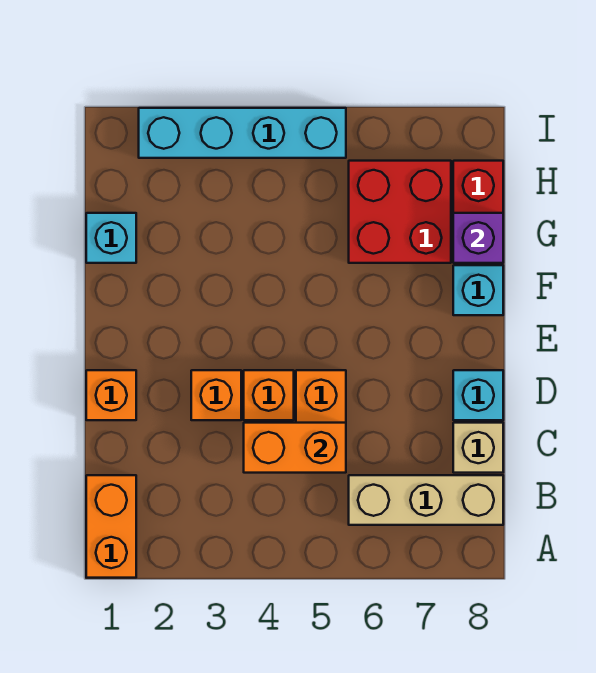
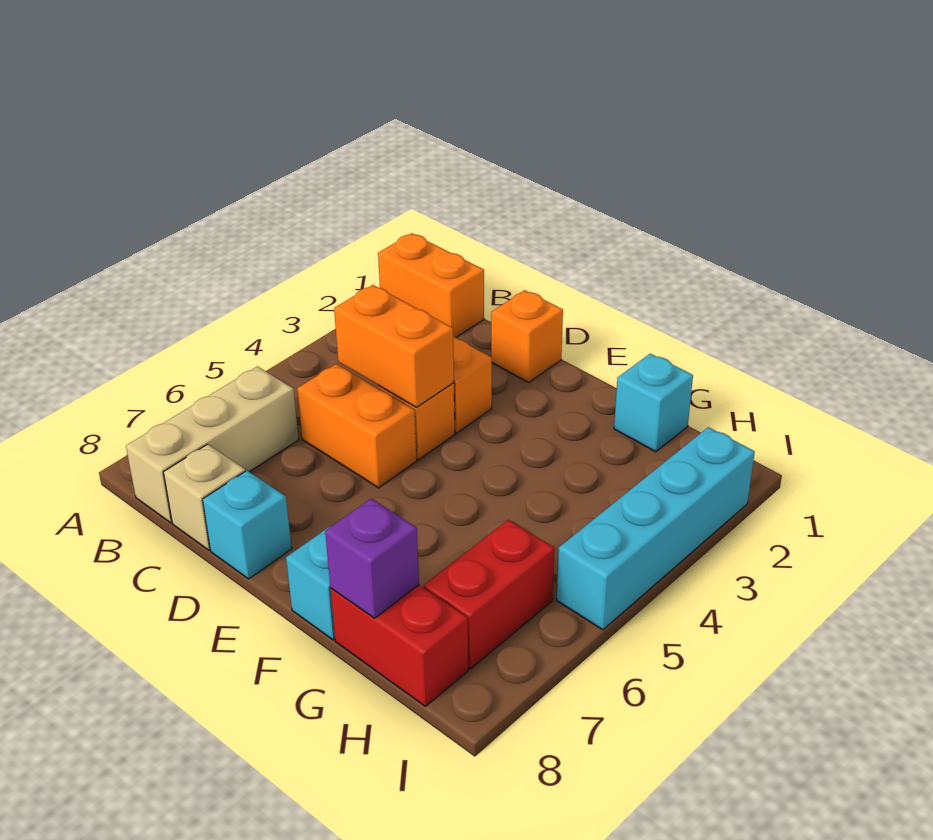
orange 1x2 brick [244,423,346,473] -> orange 1x2 brick turned to [334,285,454,407]
red 2x2 brick [349,161,451,263] -> red 1x2 brick [424,520,554,669]

